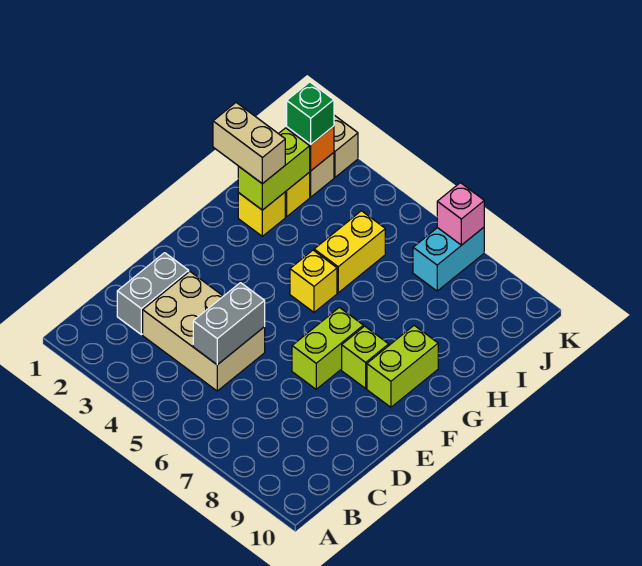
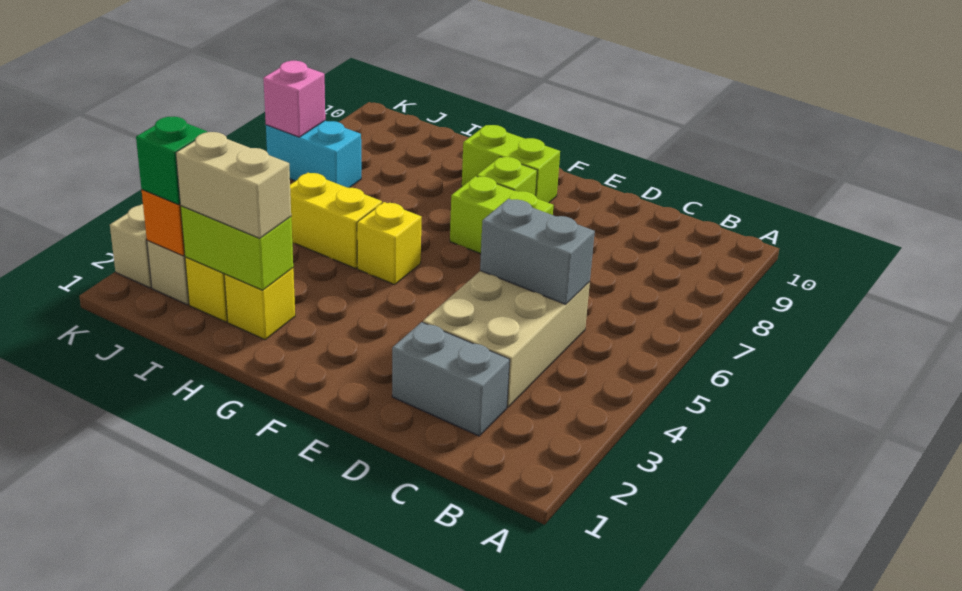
tan 1x2 brick [213,103,285,184] -> tan 1x2 brick turned to [176,132,291,238]

